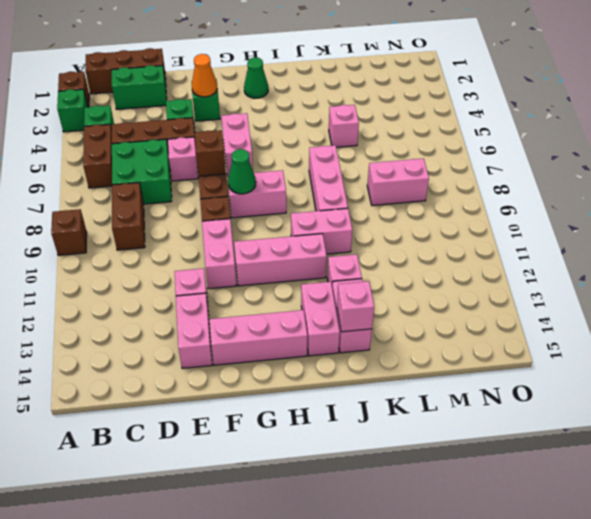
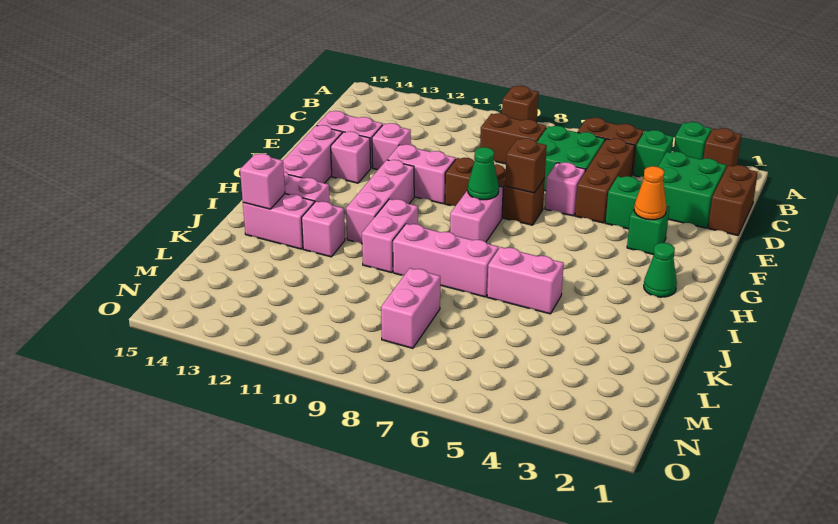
brown 1x3 brick [85,48,166,94] -> brown 1x2 brick [708,165,758,235]
green 1x2 brick [112,65,167,109] -> green 2x2 brick [658,152,726,228]
pink 1x2 brick [222,113,253,175] -> pink 1x2 brick moved to [487,247,564,314]
pink 1x1 brick [329,105,359,147] -> pink 1x1 brick moved to [331,131,371,183]

